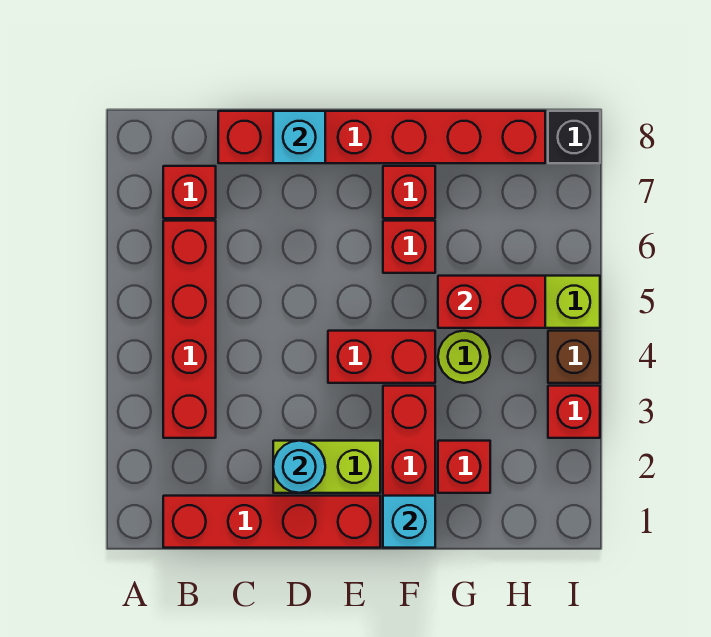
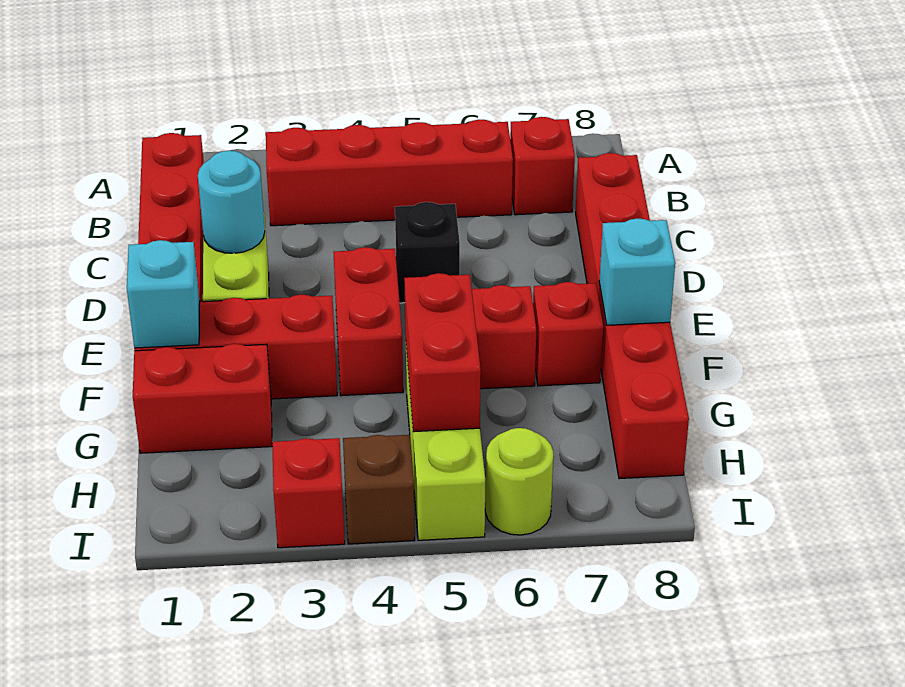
cyan 1x1 brick [273,111,325,163] -> cyan 1x1 brick moved to [599,219,675,325]
red 1x1 brick [438,441,490,493] -> red 1x2 brick [133,344,272,453]
lime 1x1 round brick [438,331,490,383] -> lime 1x1 round brick moved to [485,428,553,535]
black 1x1 brick [548,111,600,163] -> black 1x1 brick moved to [395,202,460,303]

